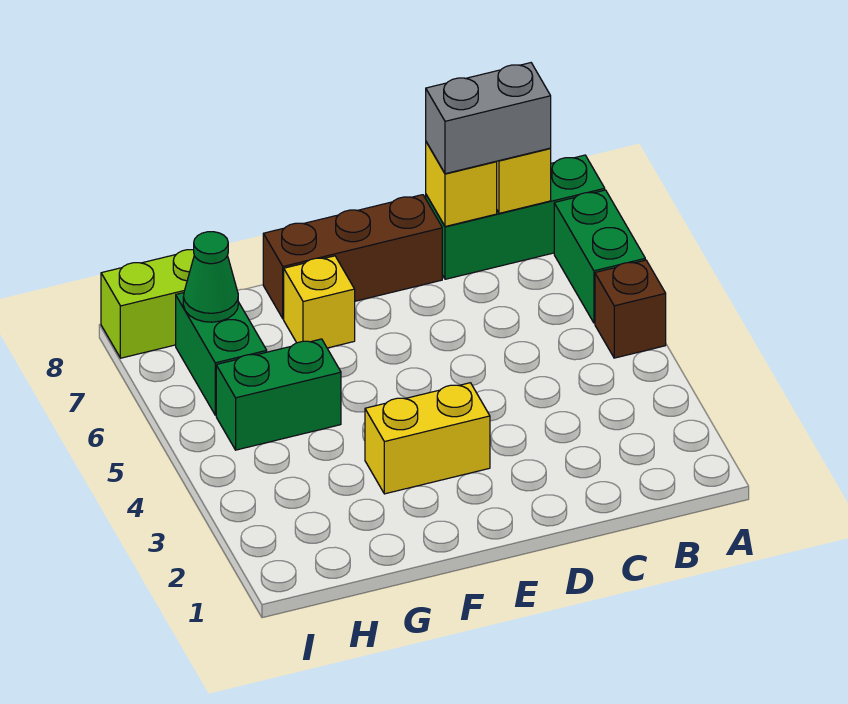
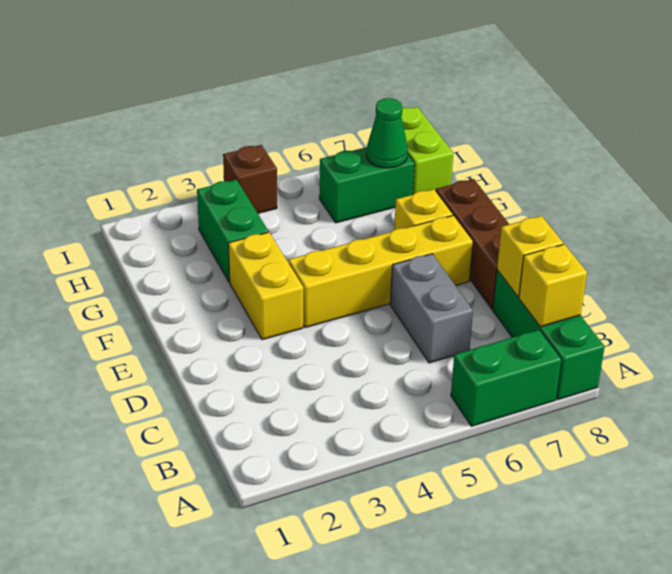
brown 1x1 brick [595,260,666,358] -> brown 1x1 brick moved to [223,145,277,213]
grey 1x2 brick [426,63,551,174] -> grey 1x2 brick moved to [390,254,473,363]
none -> yellow 1x4 brick [288,215,473,328]
green 1x2 brick [216,339,341,450] -> green 1x2 brick moved to [197,180,268,282]

